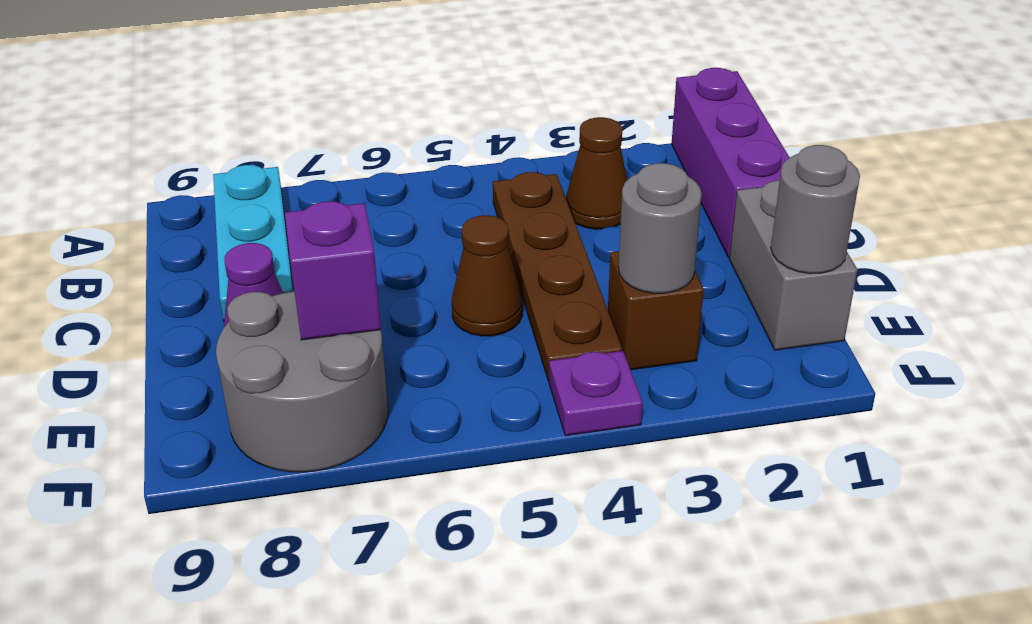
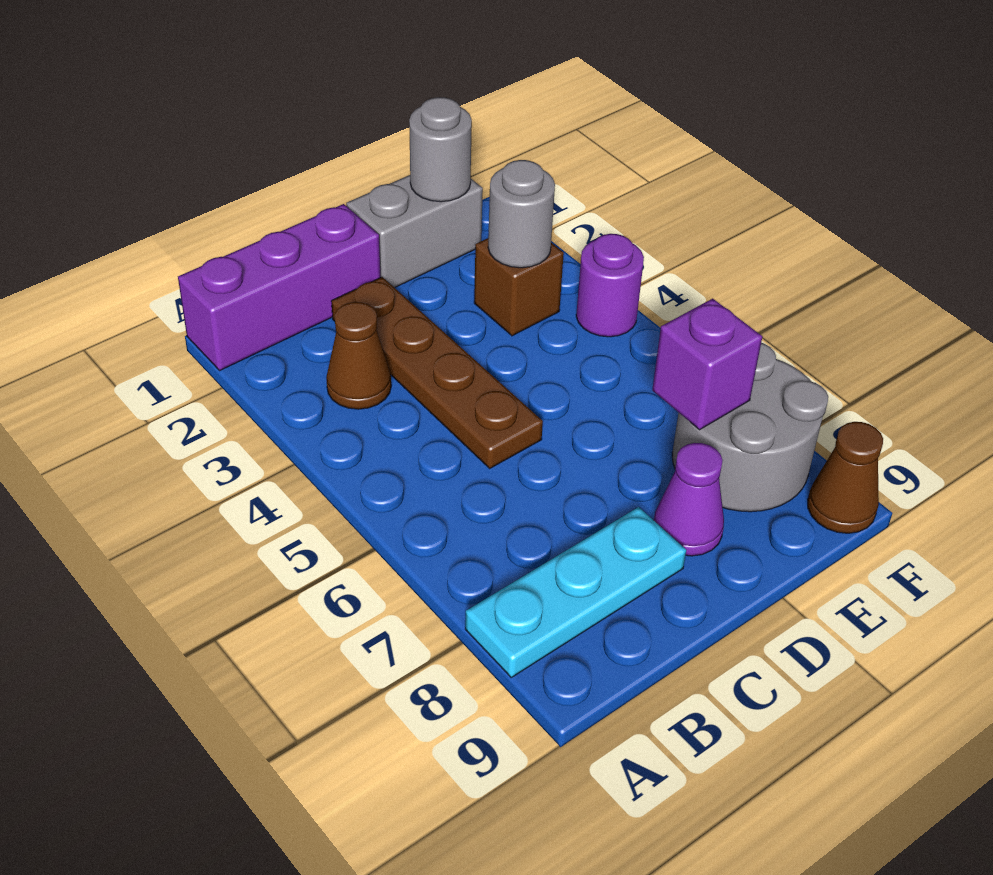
brown 1x4 plate [493,172,622,381] -> brown 1x4 plate turned to [331,277,543,468]
brown 1x1 cone [452,215,523,336] -> brown 1x1 cone moved to [808,422,883,533]
purple 1x1 plate [549,351,643,436] -> purple 1x1 round brick [576,234,644,337]

